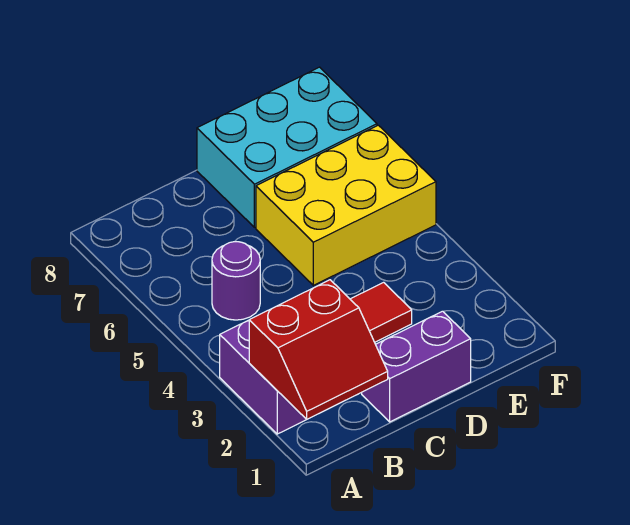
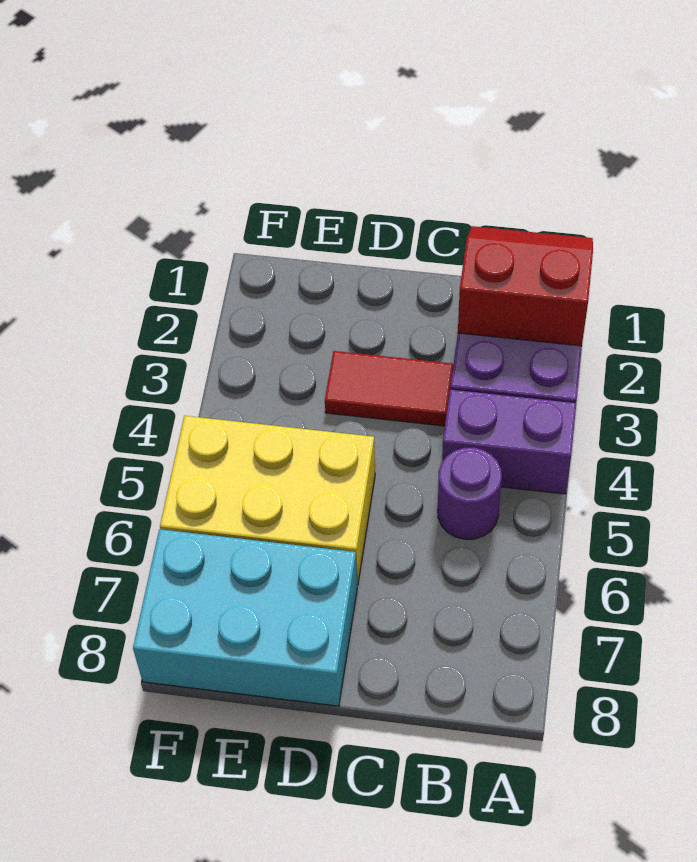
purple 1x2 brick [362,311,471,422] -> purple 1x2 brick moved to [442,389,576,494]

